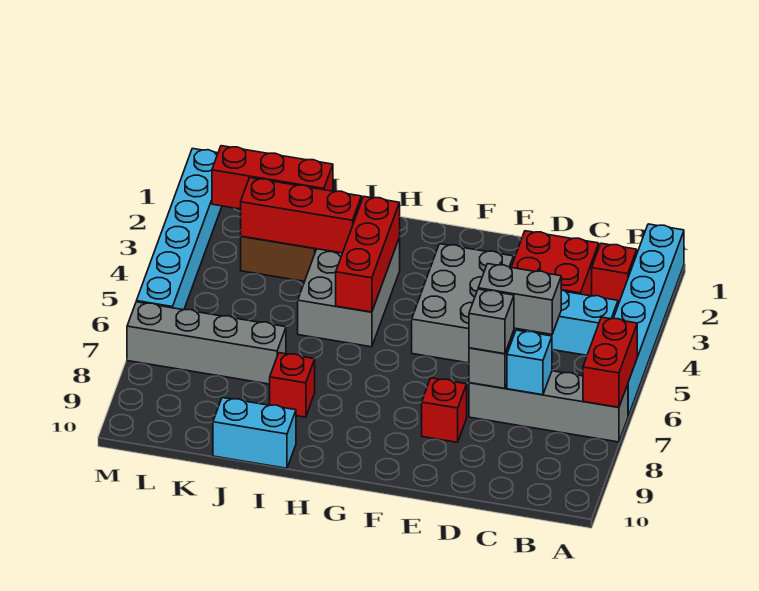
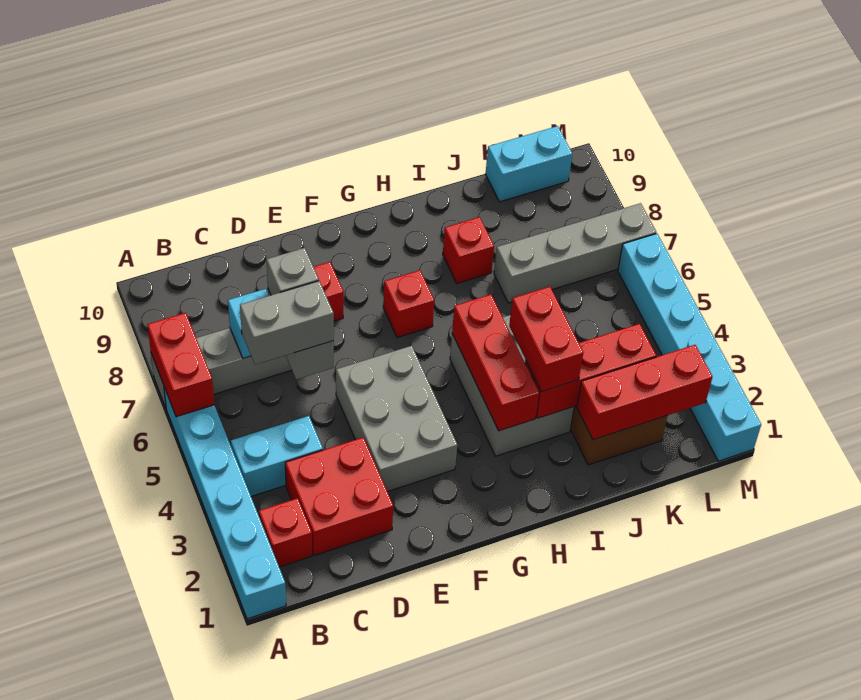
none -> red 1x1 brick [383,270,434,338]
none -> red 1x2 brick [509,287,583,392]
cyan 1x2 brick [213,398,296,468] -> cyan 1x2 brick moved to [486,126,572,202]

